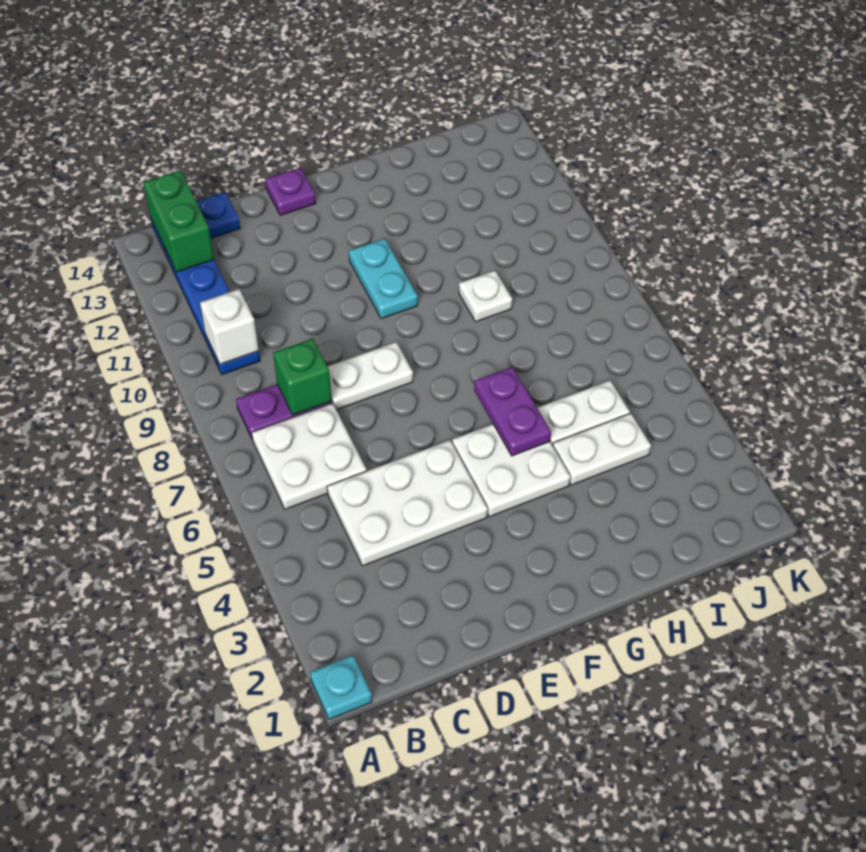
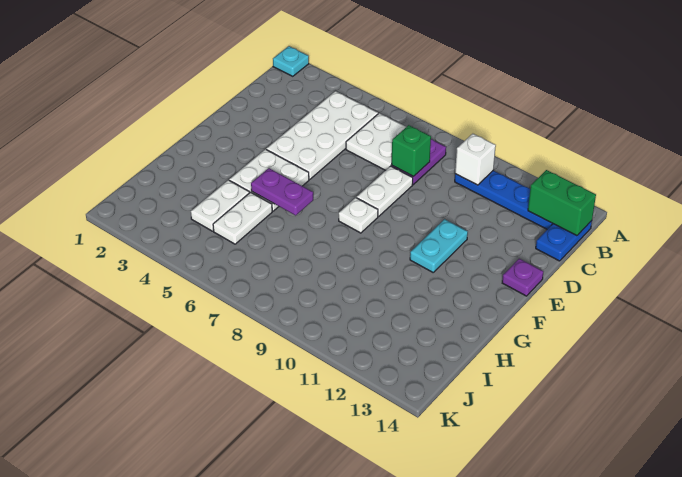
white 2x3 plate [327,440,488,566] -> white 2x4 plate [266,91,378,179]
cyan 1x2 plate [349,238,418,319] -> cyan 1x2 plate turned to [410,219,468,272]
white 1x1 plate [459,271,512,322] -> white 1x1 plate moved to [339,198,378,233]

